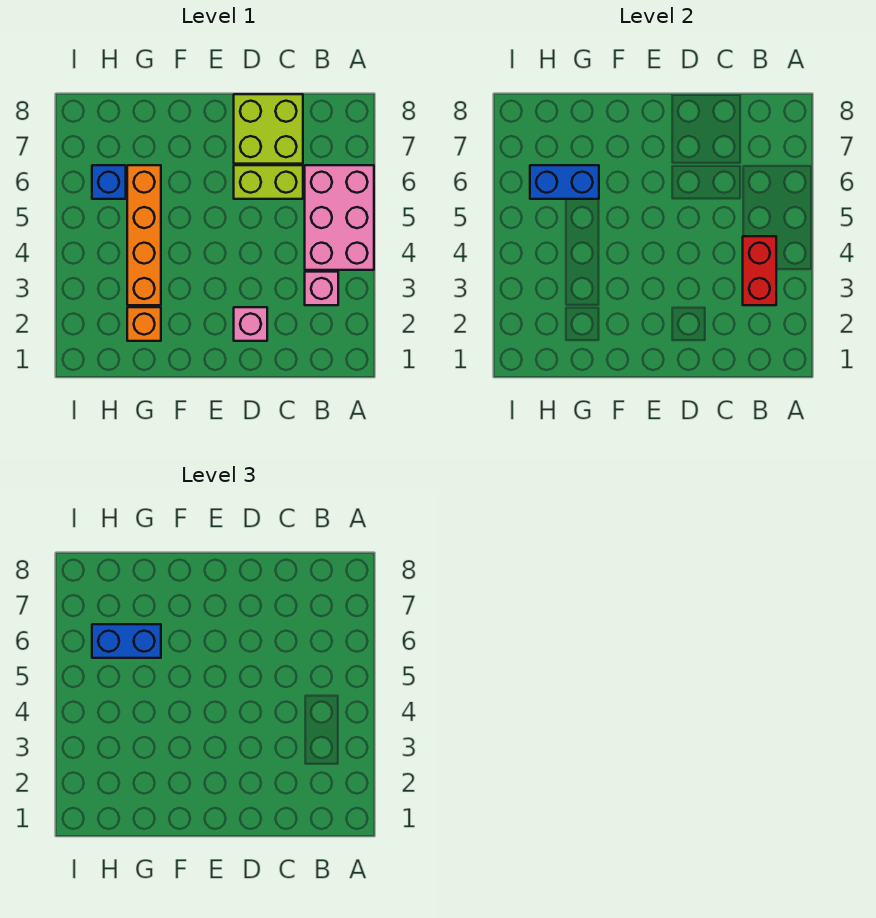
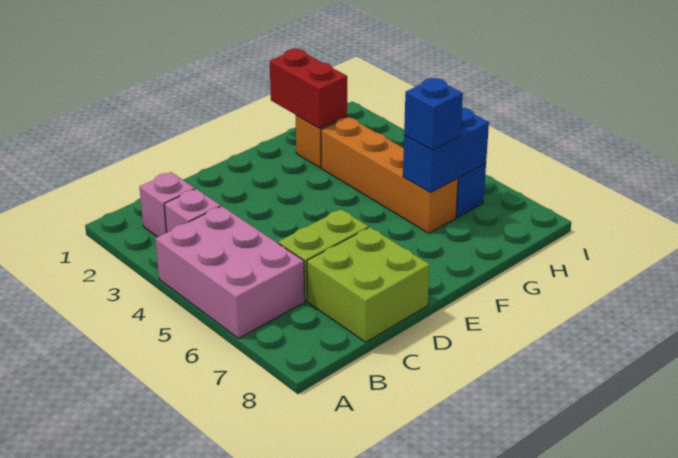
red 1x2 brick [743,236,776,305] -> red 1x2 brick moved to [270,49,347,129]
pink 1x1 brick [234,307,267,341] -> pink 1x1 brick moved to [140,172,195,237]
blue 1x2 brick [92,624,161,658] -> blue 1x1 brick [404,78,463,150]

